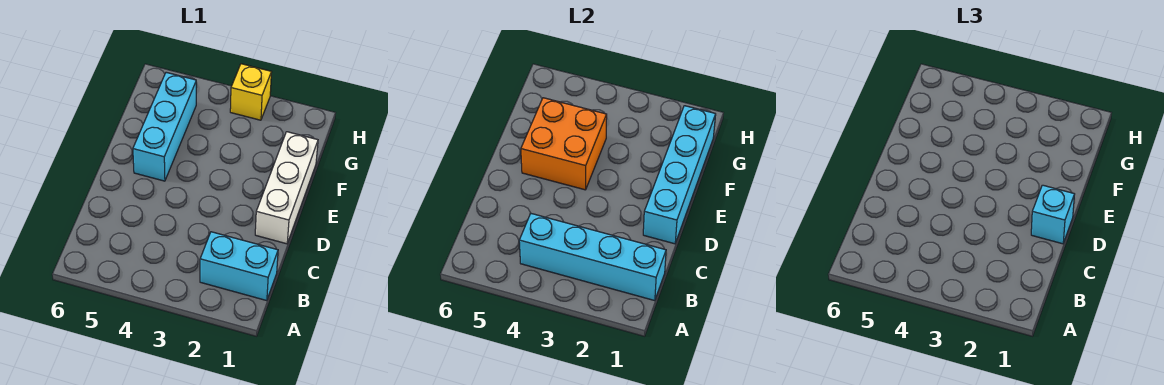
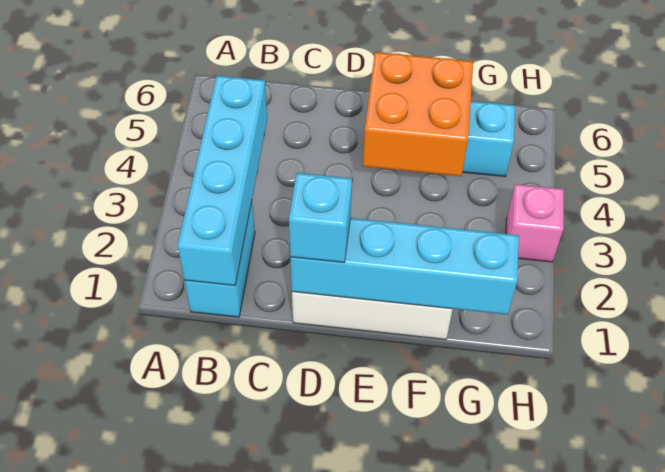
yellow 1x1 brick [230,64,272,120] -> pink 1x1 brick [506,184,564,262]

